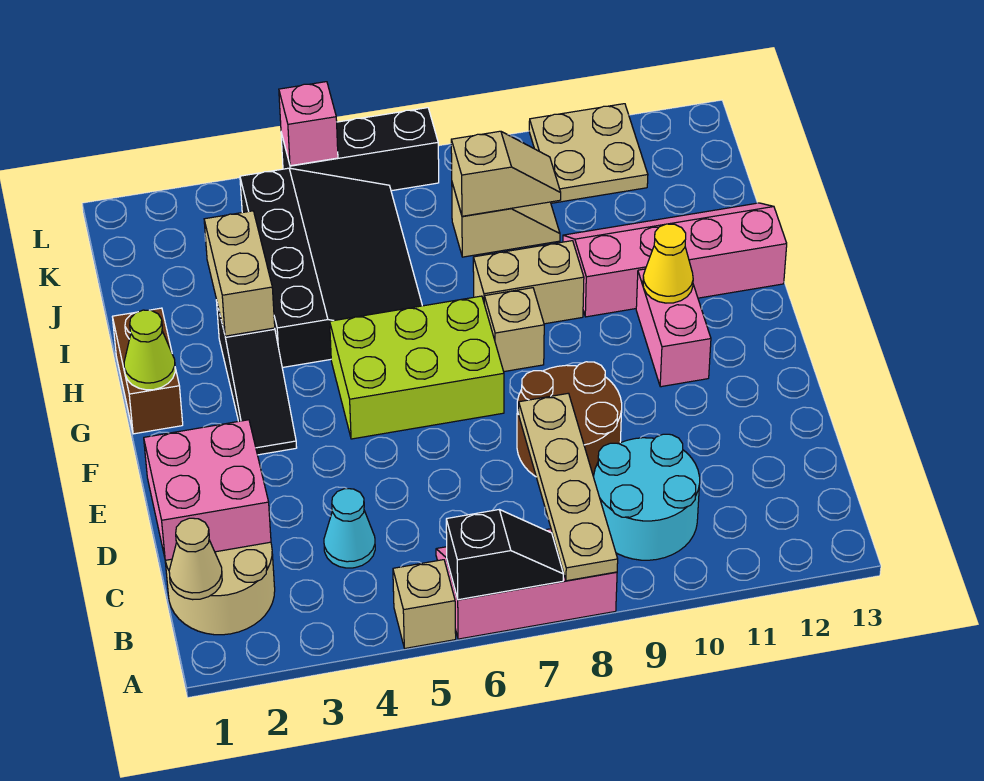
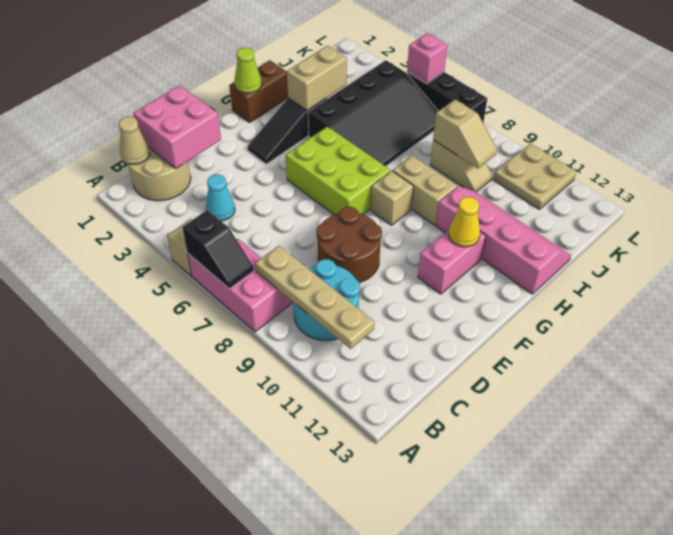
tan 1x4 plate [519,393,618,581] -> tan 1x4 plate turned to [255,246,374,349]

